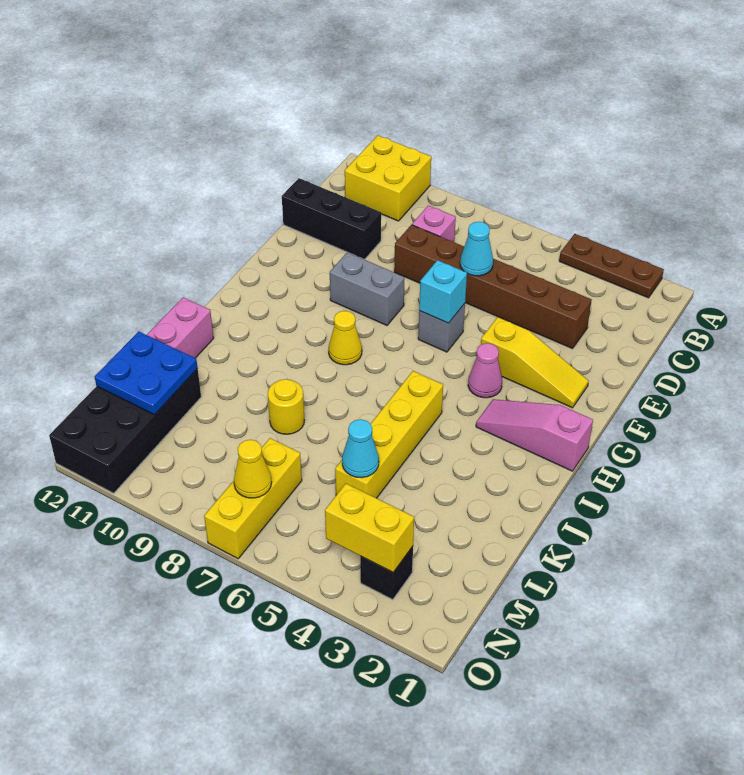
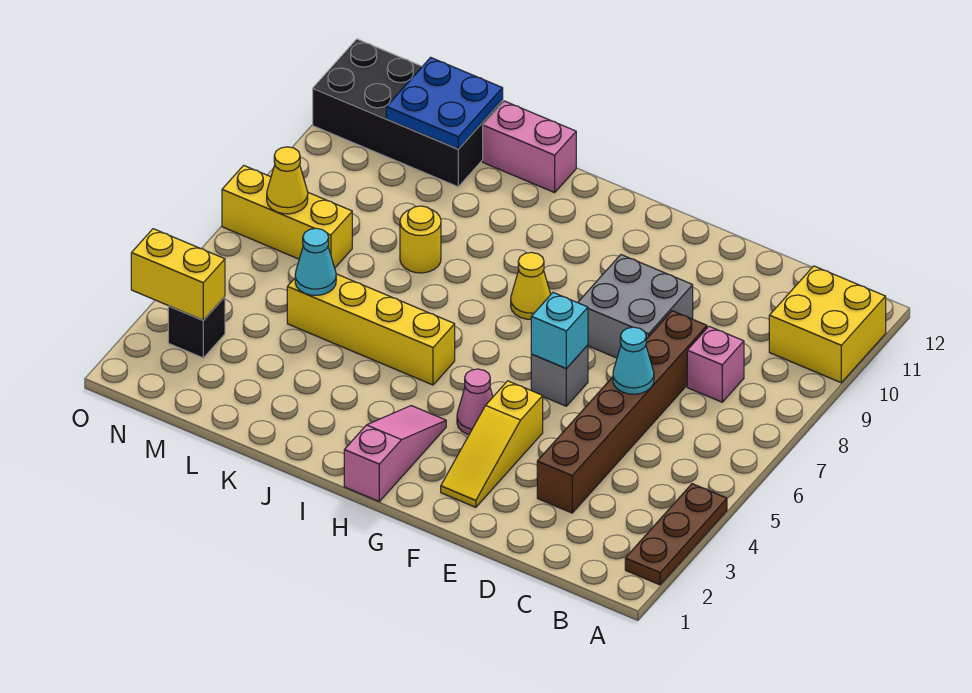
black 1x3 brick [282,178,381,260] -> none
grey 1x2 brick [330,252,404,325] -> grey 2x2 brick [578,255,693,358]
yellow 1x2 brick [325,484,414,572] -> yellow 1x2 brick turned to [131,229,225,320]

